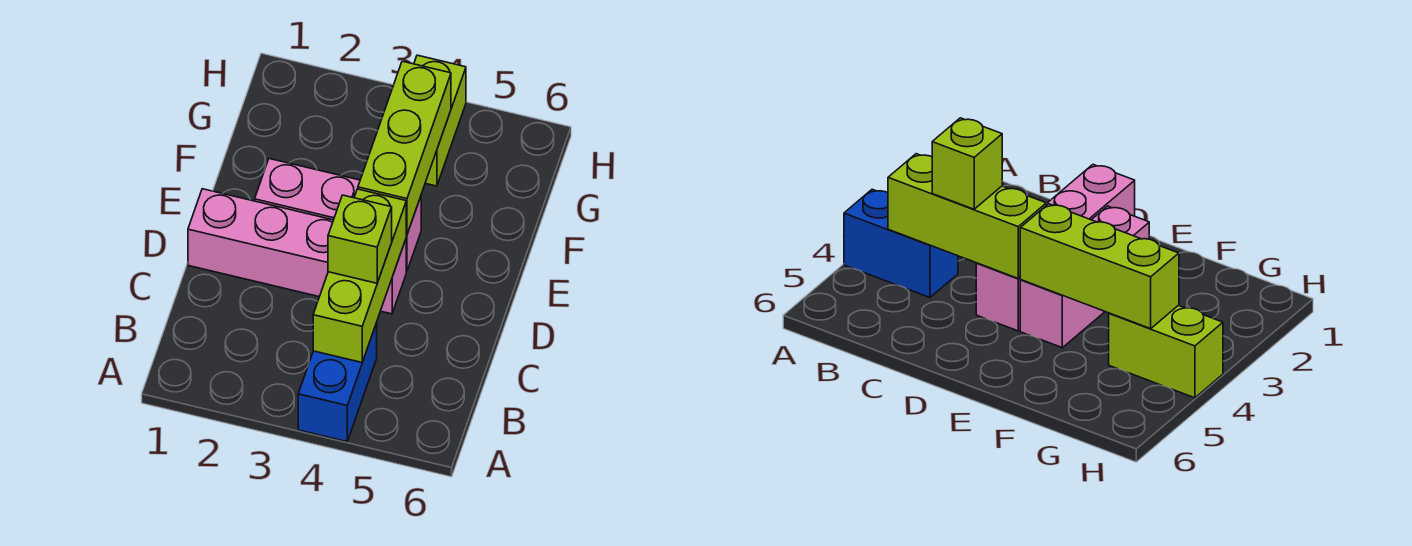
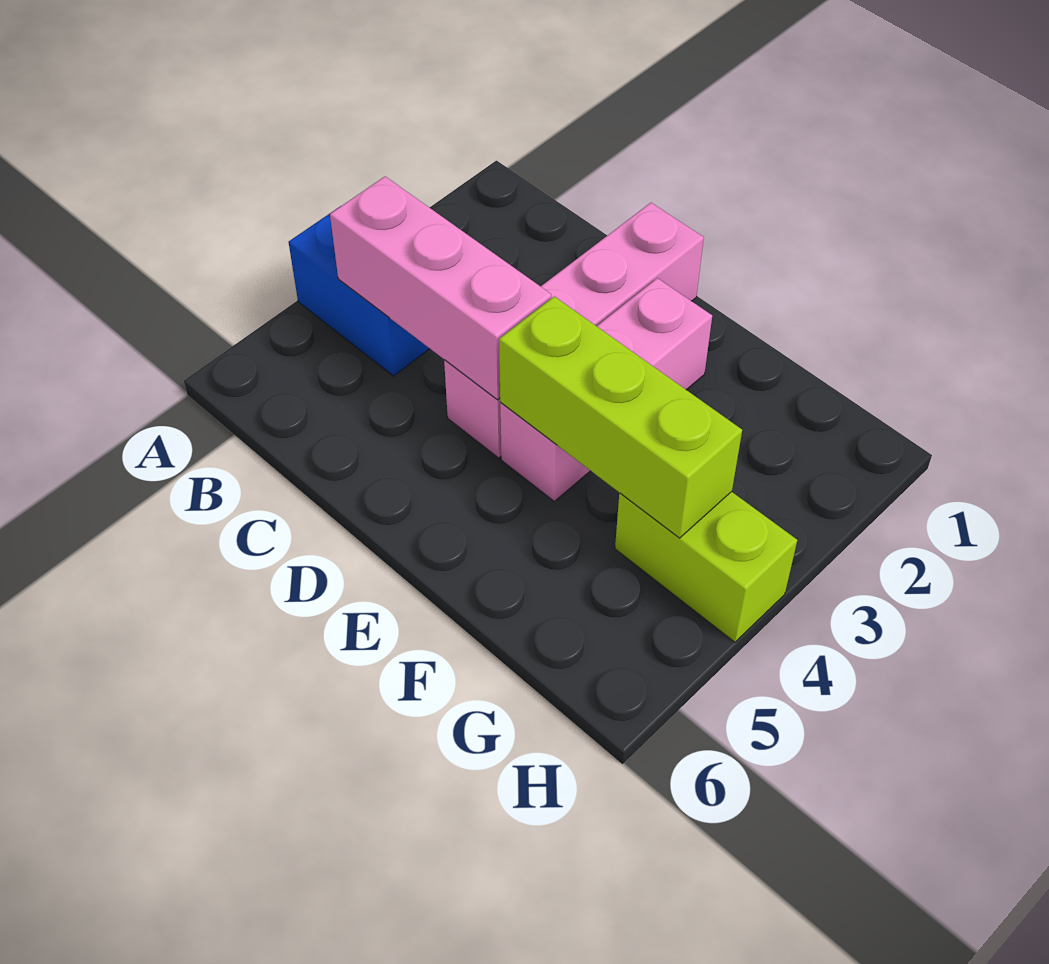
lime 1x3 brick [313,189,406,362] -> pink 1x3 brick [330,176,551,400]
lime 1x1 brick [328,195,392,283] -> none

